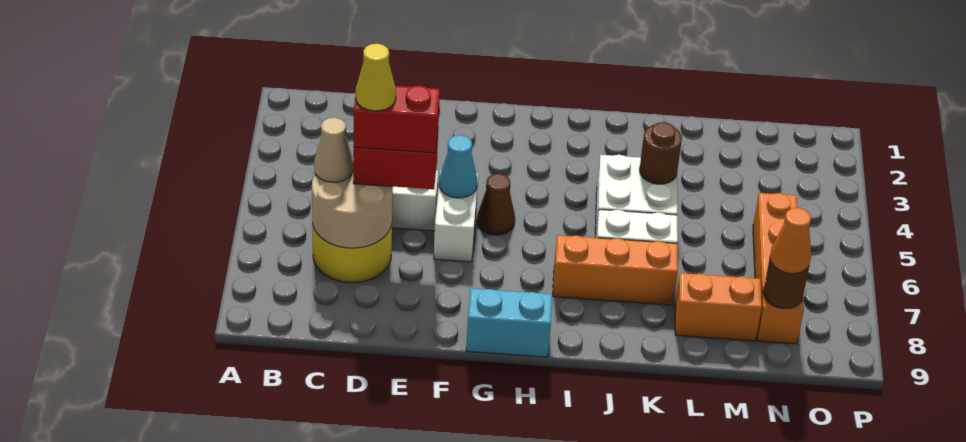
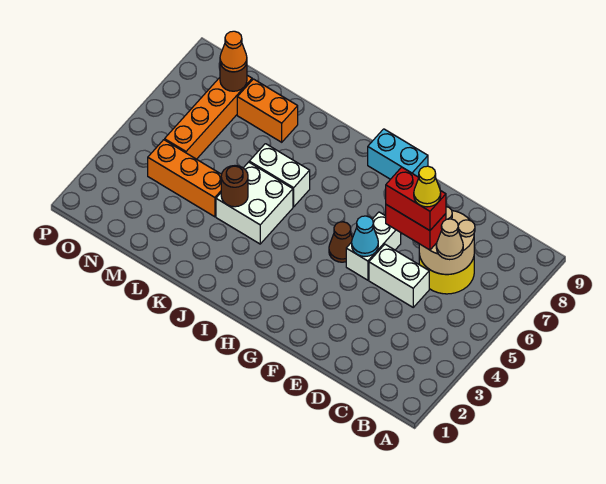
orange 1x3 brick [553,235,678,305] -> orange 1x3 brick moved to [148,140,222,217]

